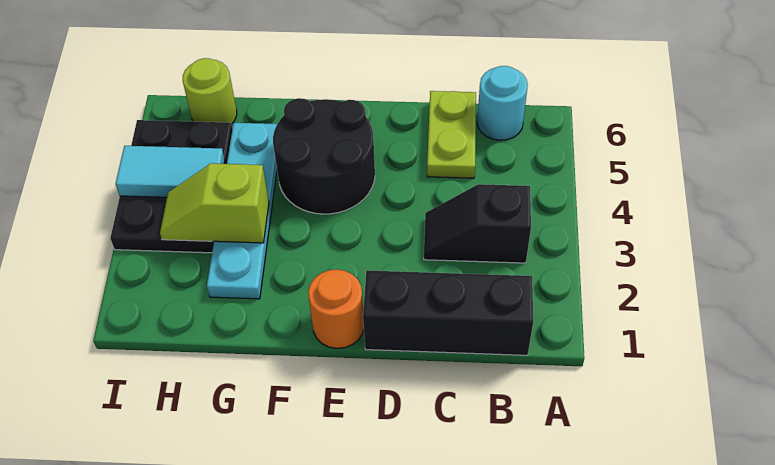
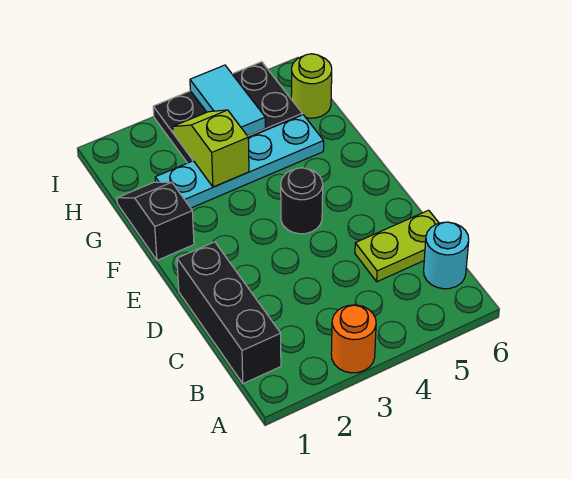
black 1x2 slope [424,184,531,263] -> black 1x2 slope moved to [117,182,194,260]
orange 1x1 round brick [308,270,364,349] -> orange 1x1 round brick moved to [331,305,376,373]
black 2x2 round brick [273,98,375,214] -> black 1x1 round brick [281,168,323,234]

